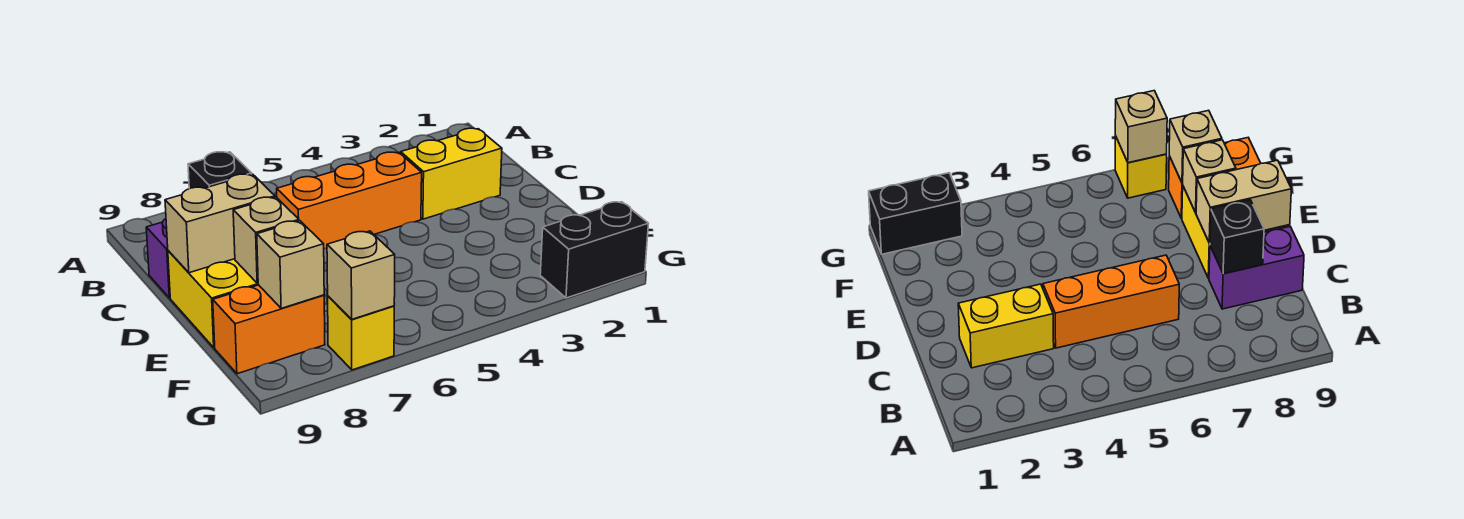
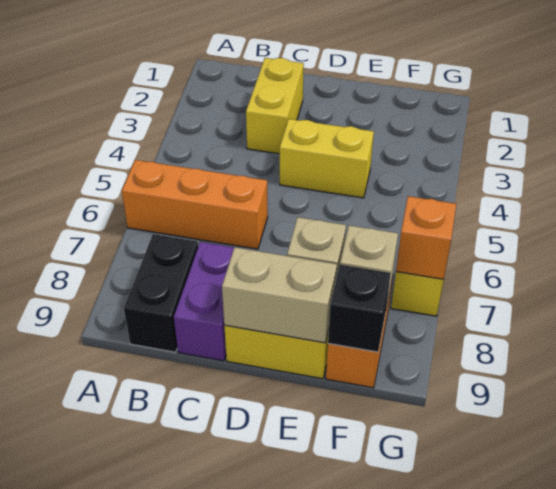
orange 1x3 brick [277,152,422,249] -> orange 1x3 brick turned to [122,160,268,249]
black 1x1 brick [188,152,252,189] -> black 1x1 brick moved to [328,265,391,352]
none -> yellow 1x2 brick [280,119,374,198]
tan 1x2 brick [165,174,275,273] -> tan 1x2 brick turned to [222,247,337,343]
black 1x2 brick [540,202,649,298] -> black 1x2 brick moved to [124,234,198,352]
tan 1x1 brick [327,231,395,319] -> orange 1x1 brick [396,196,456,280]

